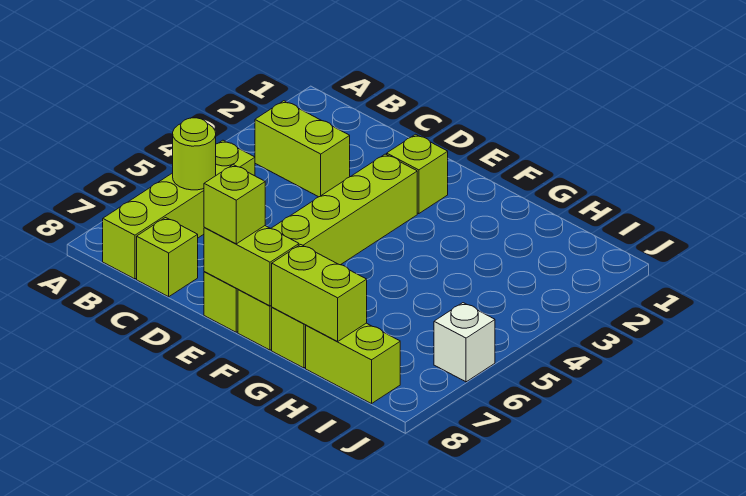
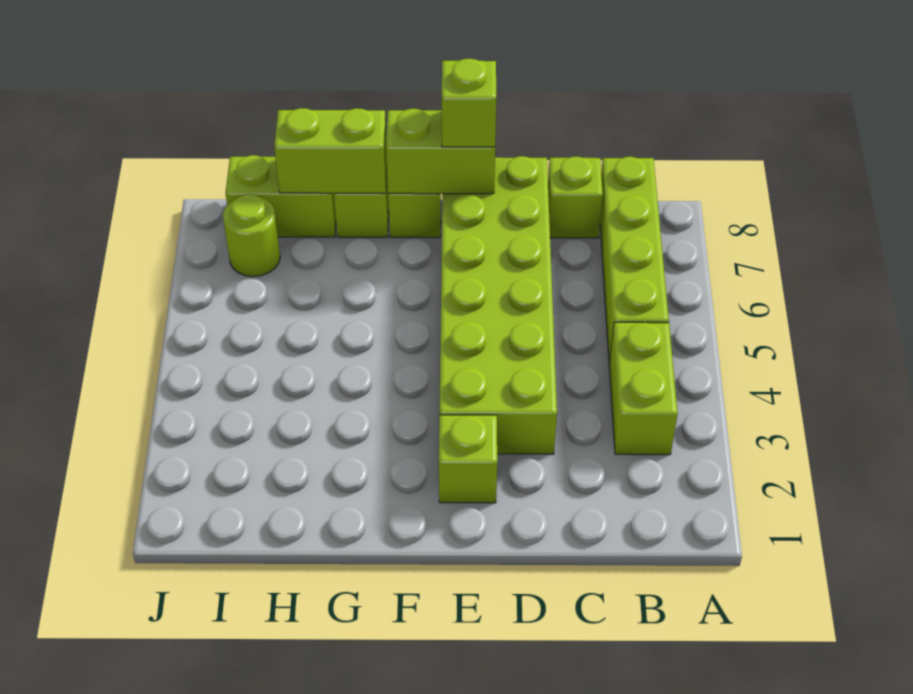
lime 1x2 brick [255,101,350,197] -> lime 1x2 brick turned to [609,322,678,455]
lime 1x1 round brick [173,118,216,190] -> lime 1x1 round brick moved to [223,194,280,277]
lime 1x6 brick [204,154,417,332] -> lime 2x6 brick [439,156,557,454]
white 1x1 brick [434,303,495,382] -> none

